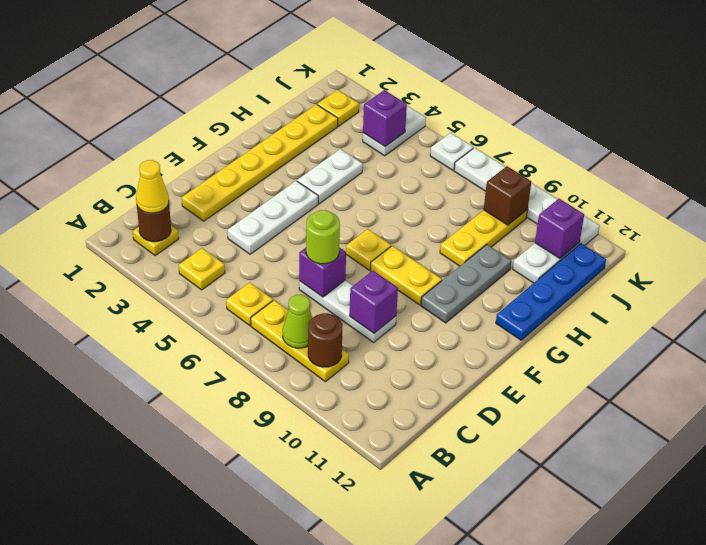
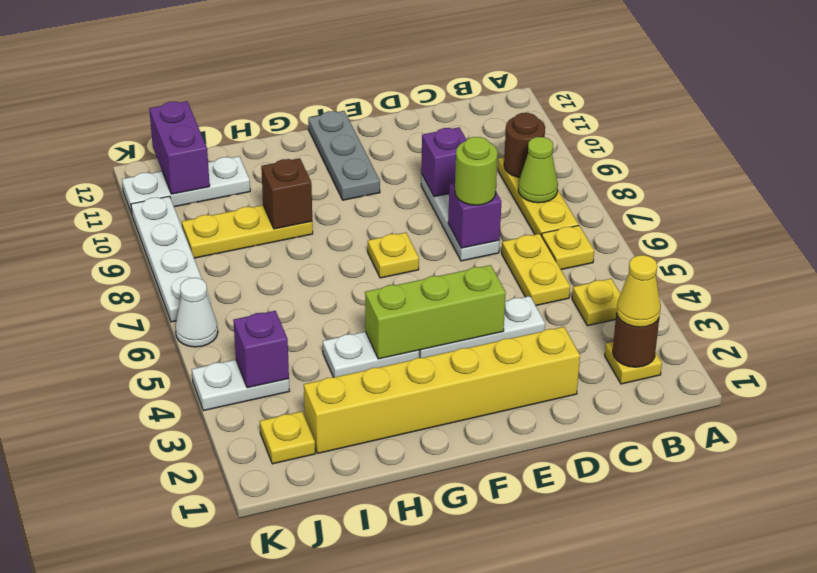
yellow 1x6 plate [182,104,338,221] -> yellow 1x6 brick [304,327,580,453]
none -> lime 1x3 brick [365,265,506,359]
yellow 1x2 plate [370,246,442,305] -> yellow 1x2 plate moved to [502,234,570,305]
grey 1x3 plate [421,245,511,323] -> grey 1x3 plate turned to [308,111,380,200]
blue 1x4 plate [496,244,606,340] -> none
brown 1x1 brick [484,166,531,225] -> brown 1x1 brick moved to [261,158,312,229]
purple 1x1 brick [535,199,584,258] -> purple 1x2 brick [149,101,210,194]
white 1x1 plate [430,133,473,170] -> white 1x1 cone [175,278,218,347]

